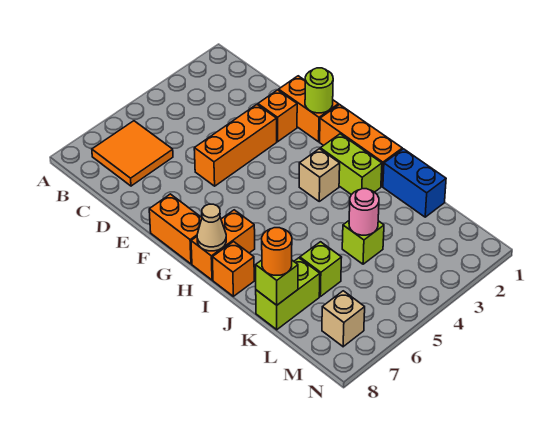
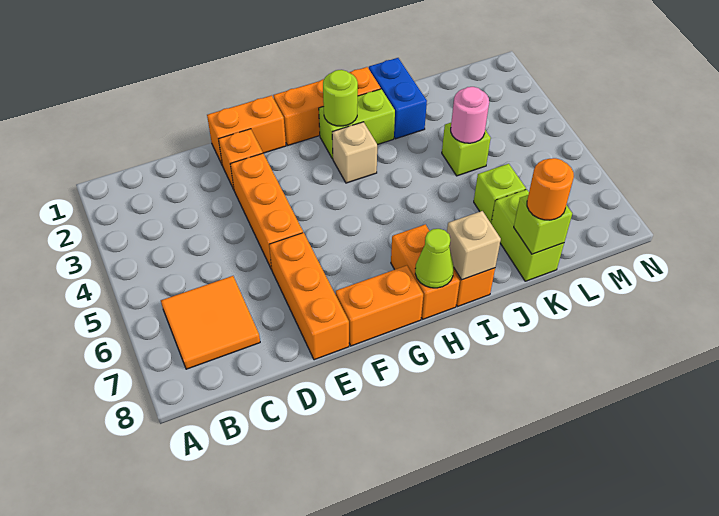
none -> orange 1x3 brick [269,233,349,360]
lime 1x1 round brick [305,68,333,113] -> lime 1x1 round brick moved to [323,70,358,126]
tan 1x1 cone [197,204,226,251] -> lime 1x1 cone [415,229,454,288]
blue 1x2 brick [383,149,446,217] -> blue 1x2 brick turned to [369,58,427,139]
tan 1x1 brick [322,291,365,347] -> tan 1x1 brick moved to [447,211,501,280]

